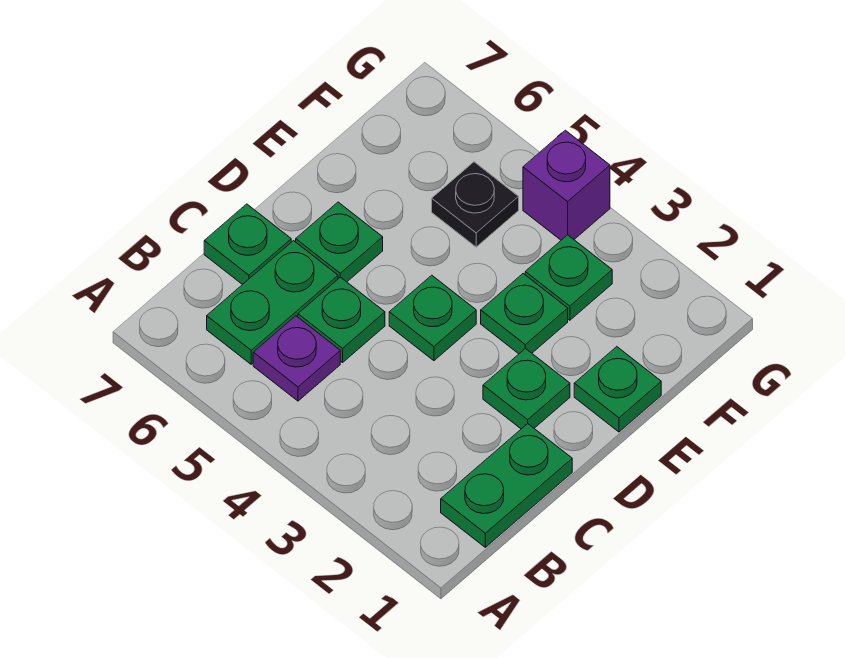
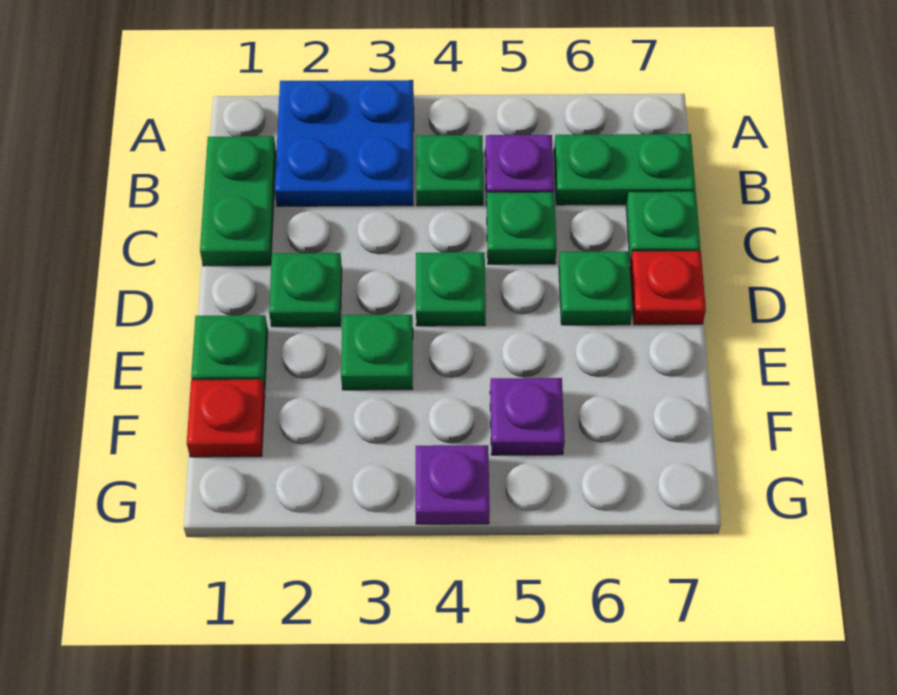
none -> blue 2x2 plate [275,80,414,206]
green 1x2 plate [207,241,338,364] -> green 1x2 plate turned to [554,134,695,205]
none -> red 1x1 plate [630,251,706,325]
none -> red 1x1 plate [187,380,265,457]
green 1x1 plate [525,235,612,320] -> green 1x1 plate moved to [416,135,484,206]
black 1x1 plate [432,162,519,247] -> purple 1x1 plate [490,378,565,455]
purple 1x1 brick [523,130,610,240] -> purple 1x1 plate [415,445,490,524]

